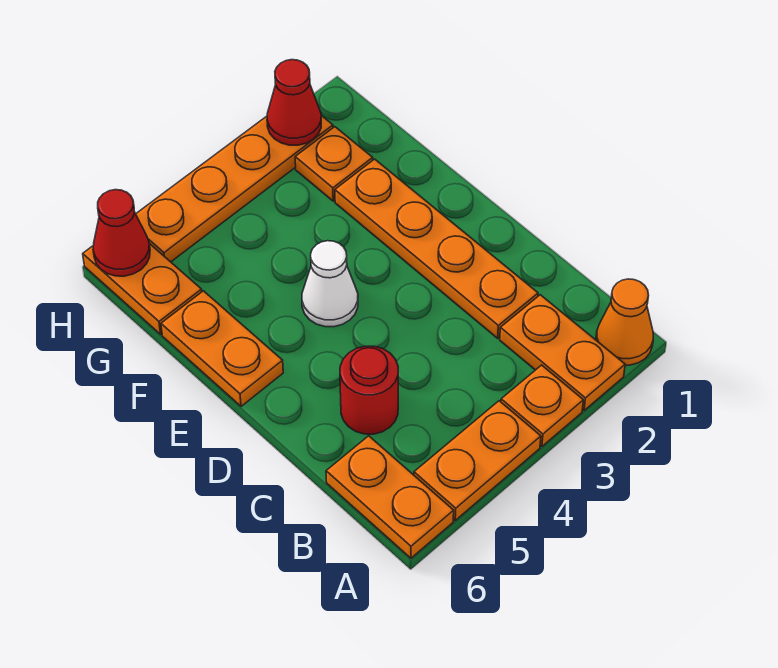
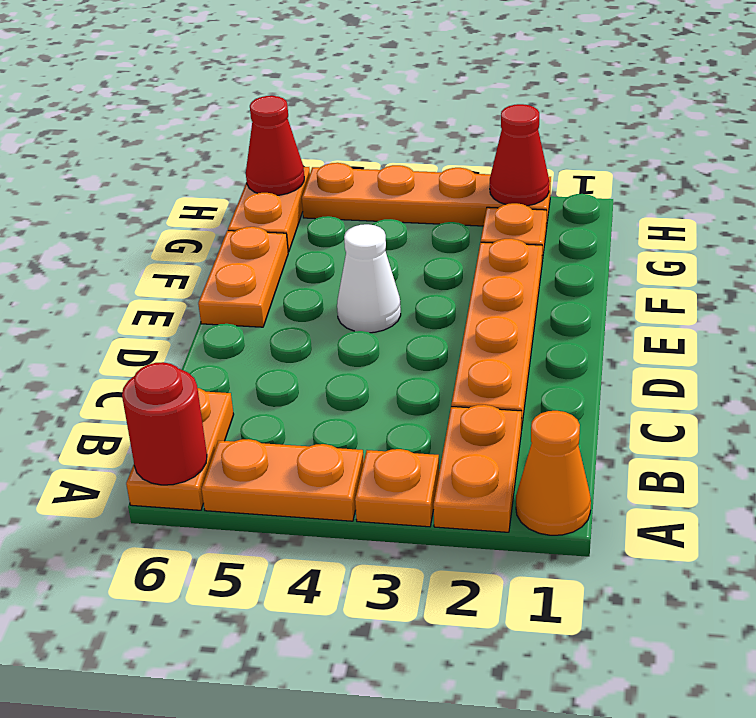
red 1x1 round brick [340,346,398,434] -> red 1x1 round brick moved to [122,362,207,485]

